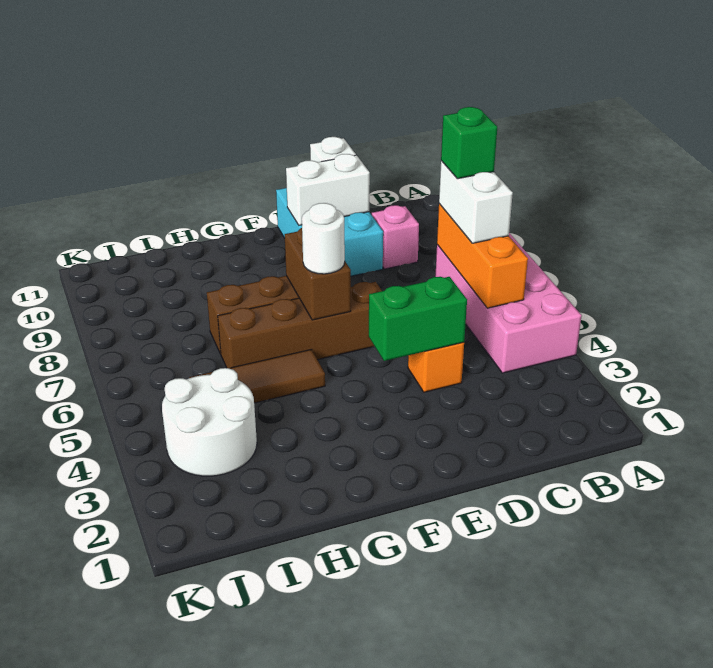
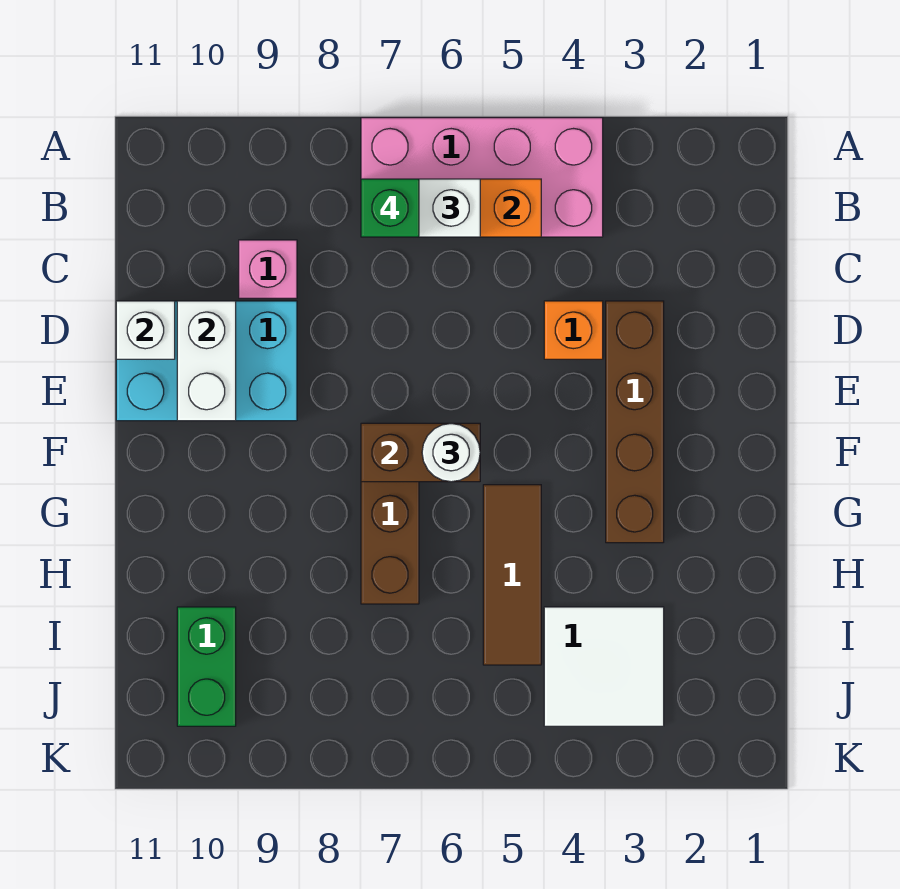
green 1x2 brick [369,277,467,361] -> green 1x2 brick moved to [177,607,236,726]
brown 1x4 brick [218,282,382,368] -> brown 1x4 brick moved to [606,301,664,543]
white 2x2 round brick [162,368,257,476] -> white 2x2 tile [544,607,664,726]

